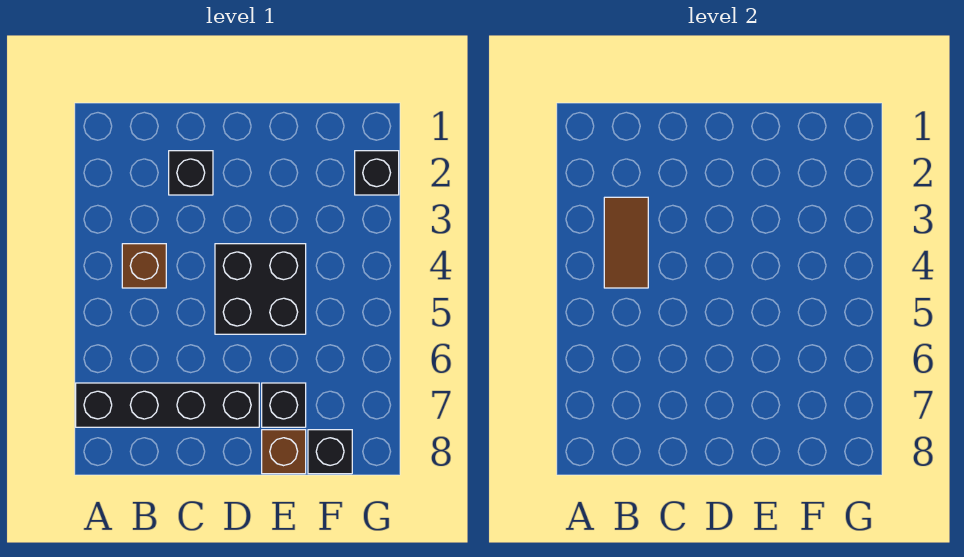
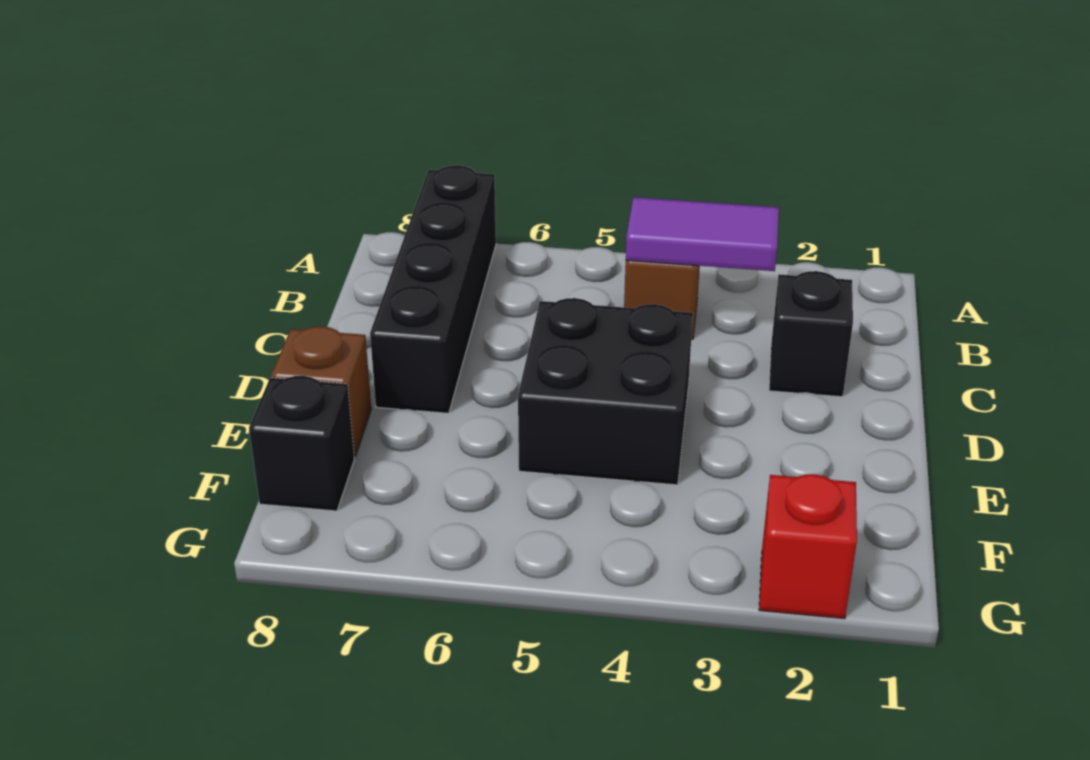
brown 1x2 tile [604,197,648,288] -> purple 1x2 tile [626,197,779,271]
black 1x1 brick [262,383,306,427] -> none
black 1x1 brick [355,151,399,195] -> red 1x1 brick [759,474,857,619]

